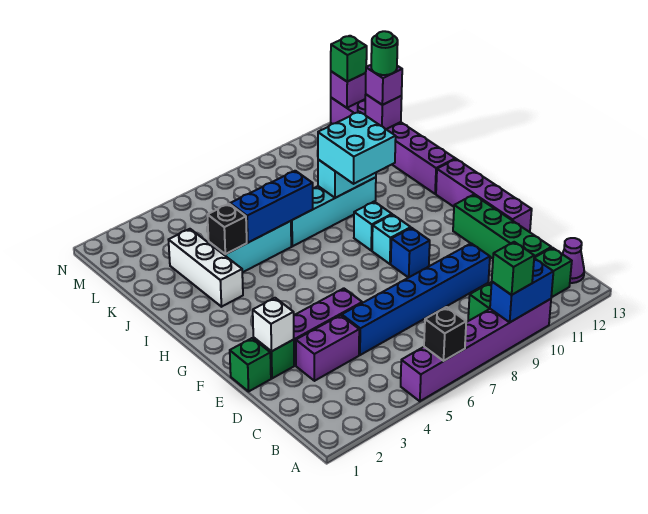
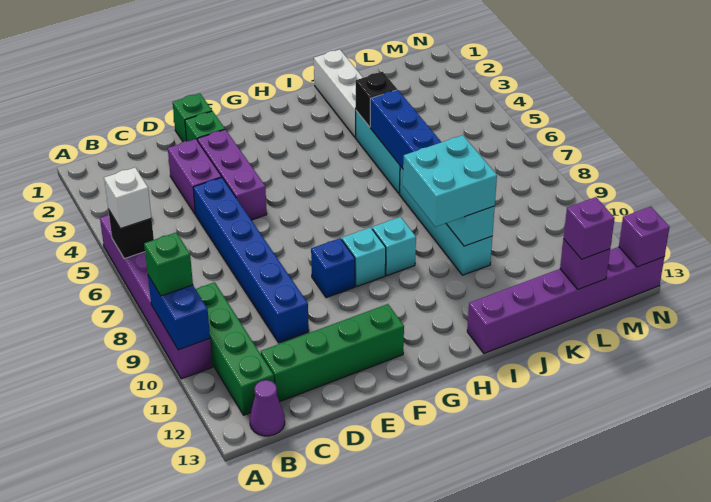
white 1x1 brick [253,298,294,351] -> white 1x1 brick moved to [104,168,151,229]
purple 1x4 brick [436,159,532,232] -> none
white 1x3 brick [169,229,243,307] -> white 1x3 brick turned to [314,50,363,138]
green 1x1 round brick [371,31,398,75] -> none
green 1x1 brick [331,36,367,82] -> none

